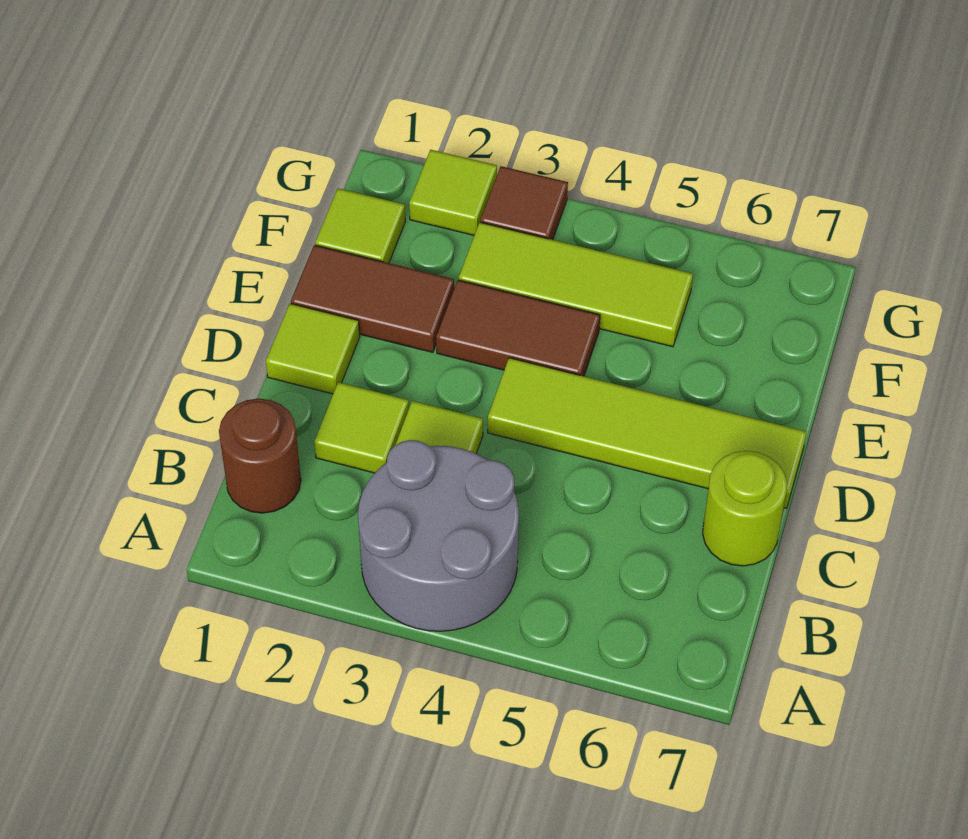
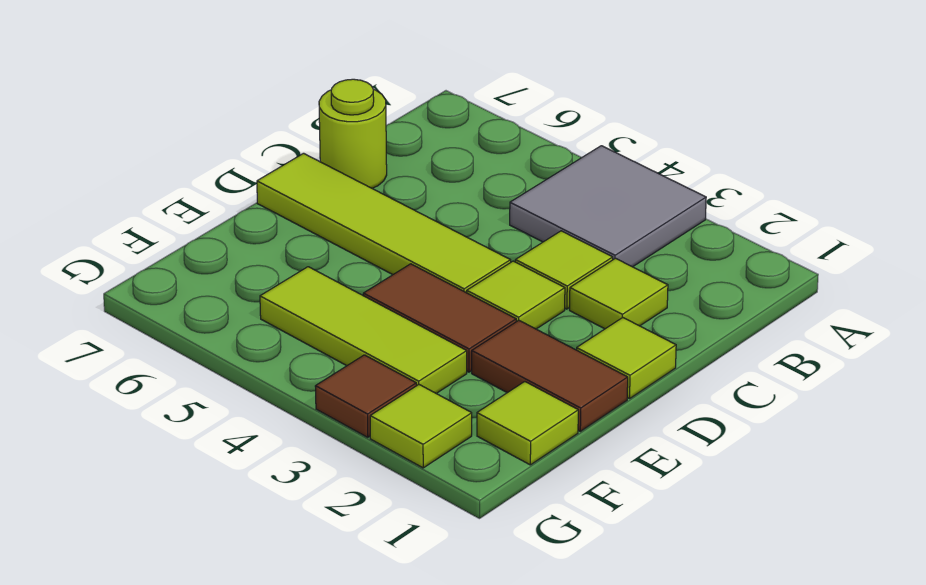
grey 2x2 round brick [358,440,519,631] -> grey 2x2 tile [510,146,706,267]
brown 1x1 round brick [219,399,301,513] -> none
none -> lime 1x1 tile [467,261,565,329]

